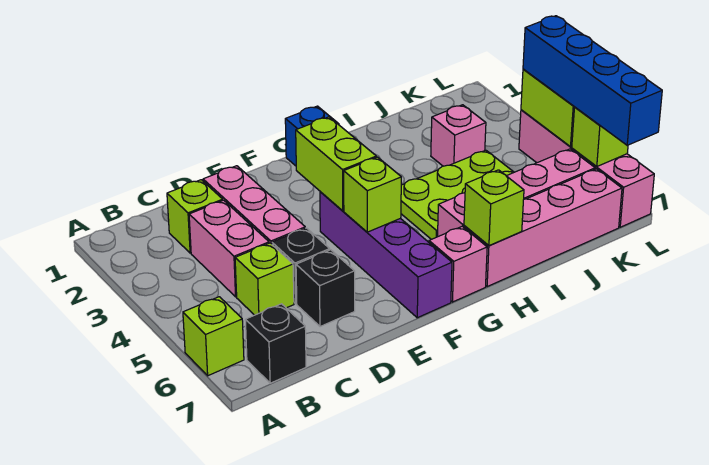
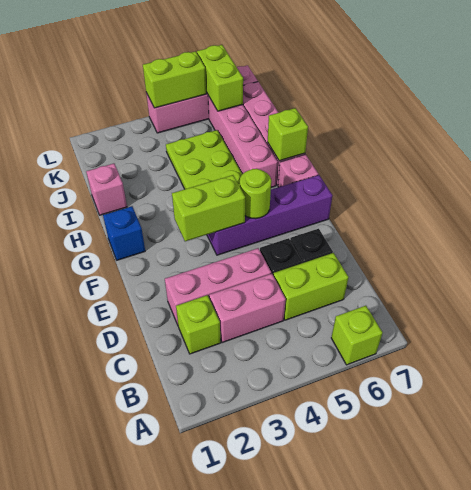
black 1x1 brick [245,304,306,383] -> none
lime 1x1 brick [235,243,294,315] -> lime 1x2 brick [273,253,349,320]
lime 1x1 brick [344,157,401,232] -> lime 1x1 round brick [240,169,271,219]
pink 1x1 brick [431,105,486,166] -> pink 1x1 brick moved to [86,163,127,215]
blue 1x4 brick [523,16,662,145] -> none
lime 1x1 brick [572,107,628,167] -> lime 1x2 brick [197,45,243,111]

